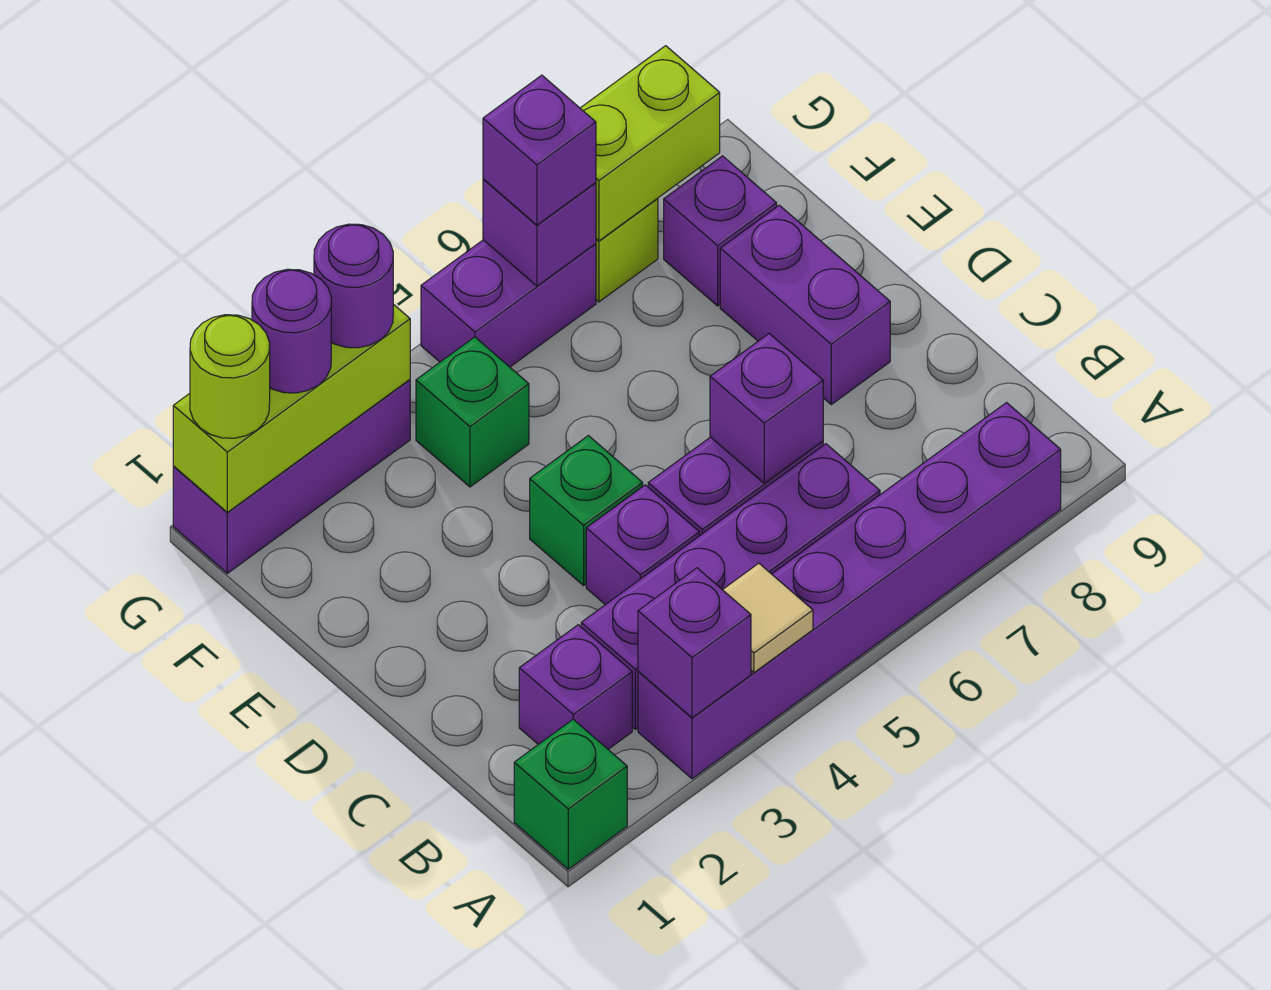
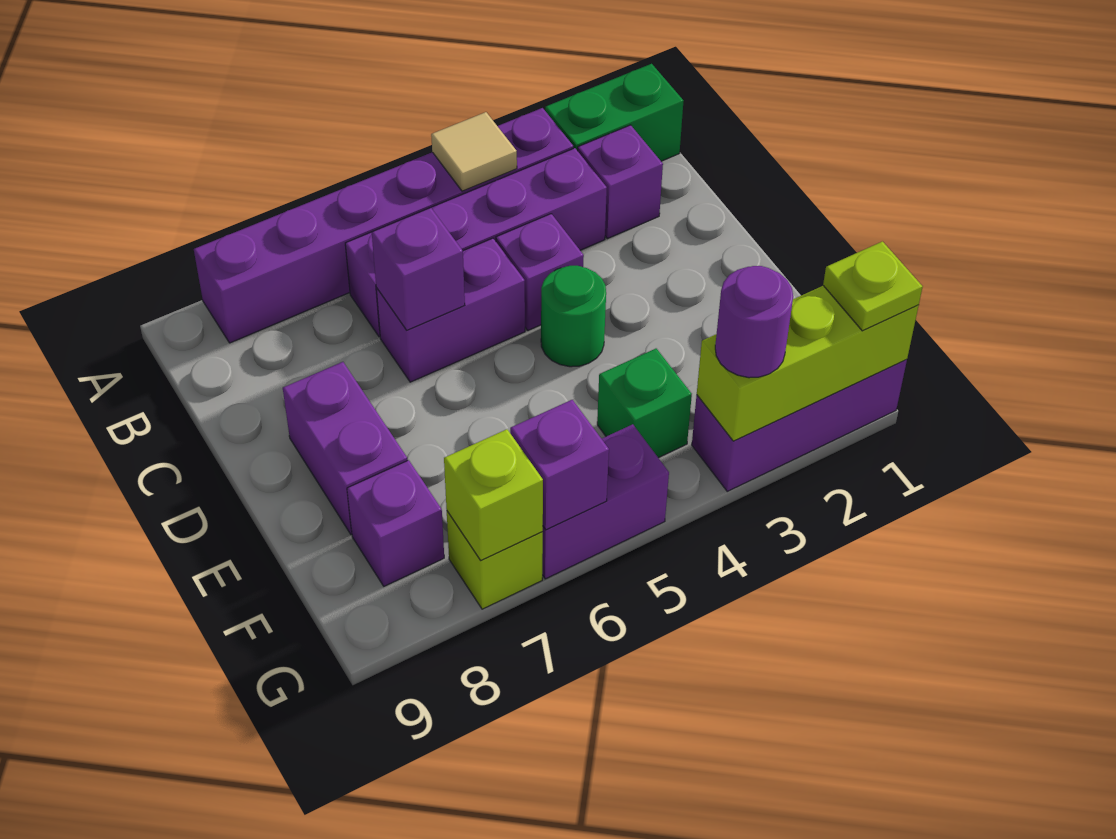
green 1x1 brick [514,719,627,869] -> green 1x2 brick [545,64,683,161]
purple 1x1 brick [638,568,751,718] -> none
green 1x1 brick [530,436,643,585] -> green 1x1 round brick [541,266,606,367]
lime 1x1 round brick [190,315,270,438] -> lime 1x1 plate [823,241,923,331]
purple 1x1 round brick [252,269,331,393] -> none
purple 1x1 brick [483,75,596,225] -> none
lime 1x2 brick [580,46,720,241] -> lime 1x1 brick [444,429,543,560]

